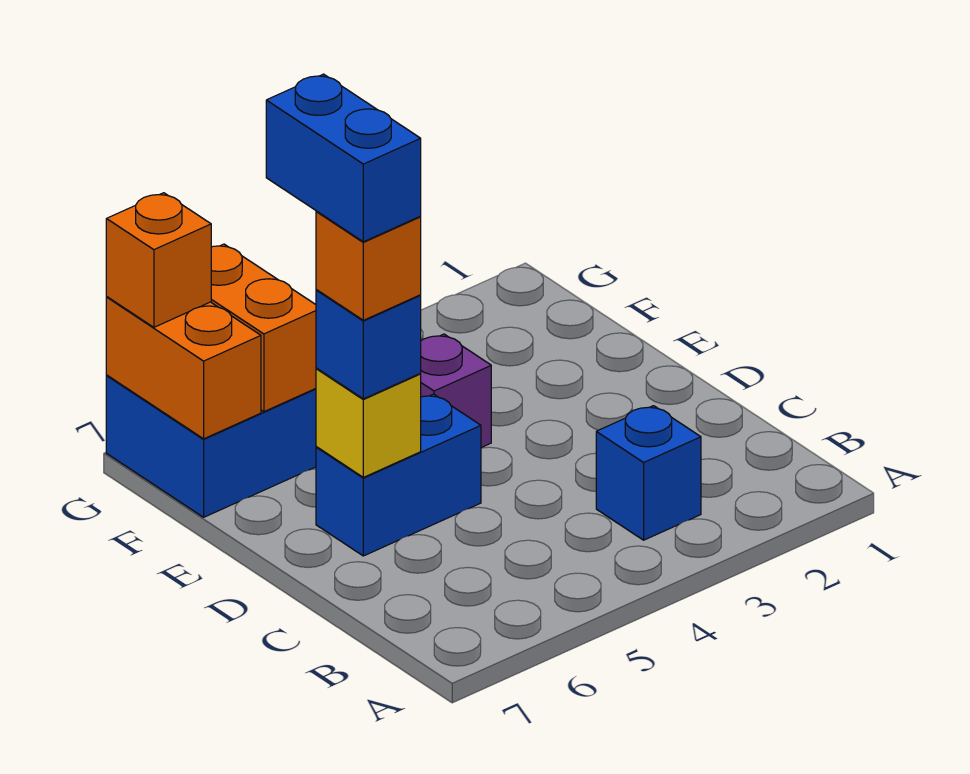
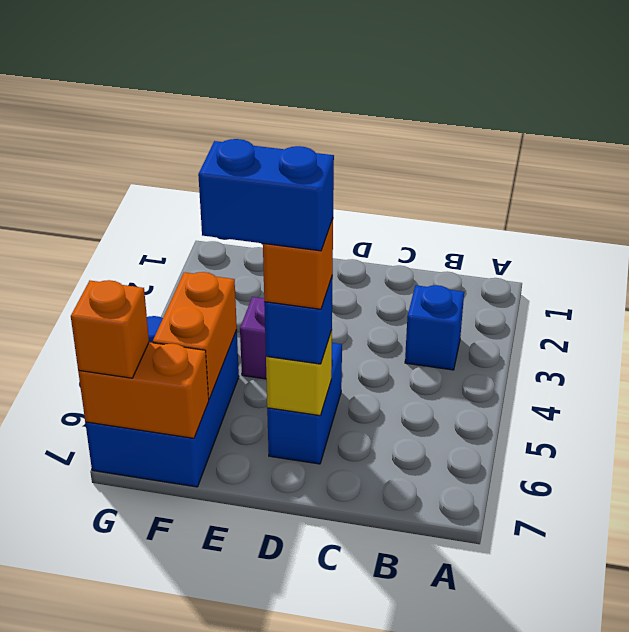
orange 1x2 brick [211,244,316,412] -> orange 1x2 brick turned to [153,272,237,399]

